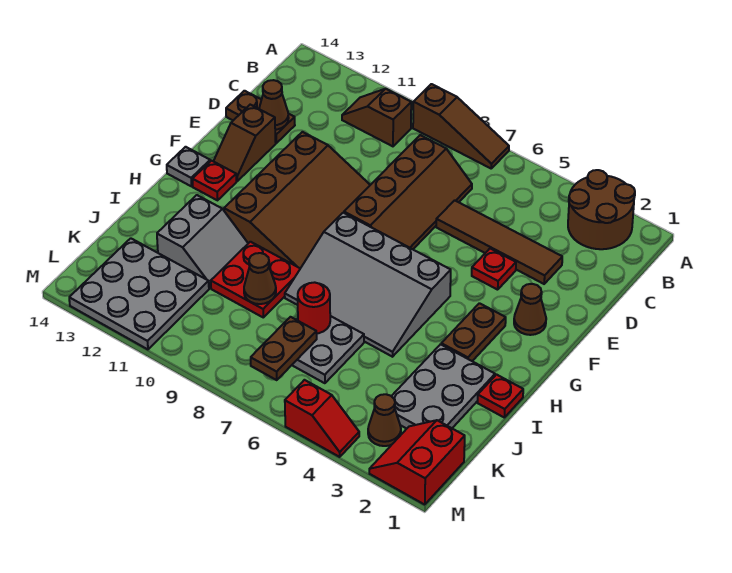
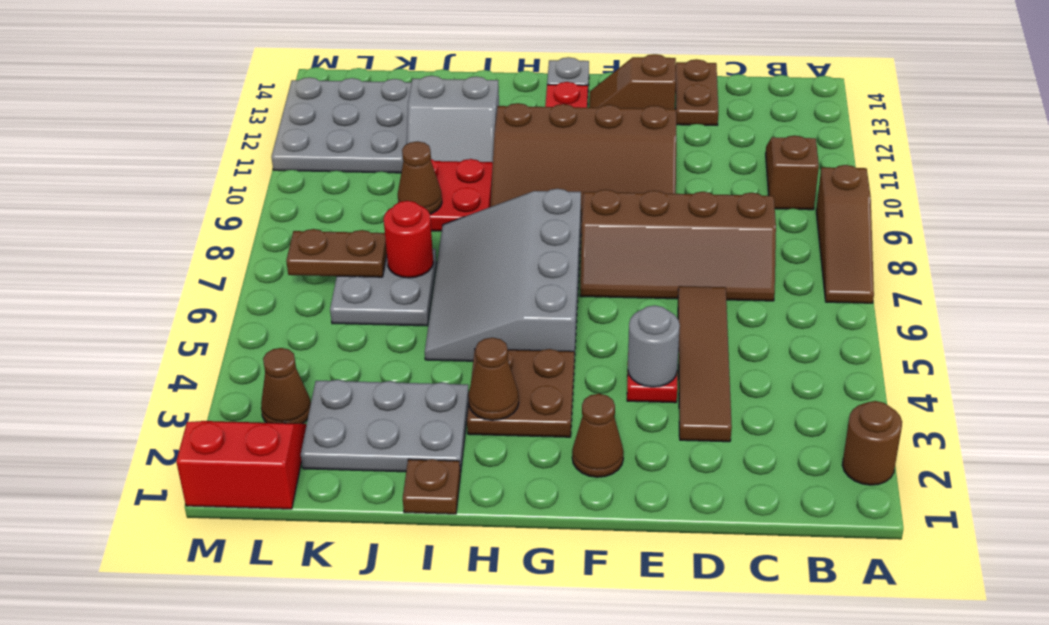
brown 2x2 round brick [568,170,635,249] -> brown 1x1 round brick [842,401,902,485]
brown 1x1 cone [259,80,289,130] -> brown 1x1 cone moved to [468,338,519,420]
none -> grey 1x1 round brick [628,305,680,387]
brown 1x2 plate [441,303,506,361] -> brown 2x2 plate [467,349,574,437]
red 1x1 plate [478,375,523,417] -> brown 1x1 plate [403,459,460,514]
red 1x2 slope [285,380,359,457] -> none

